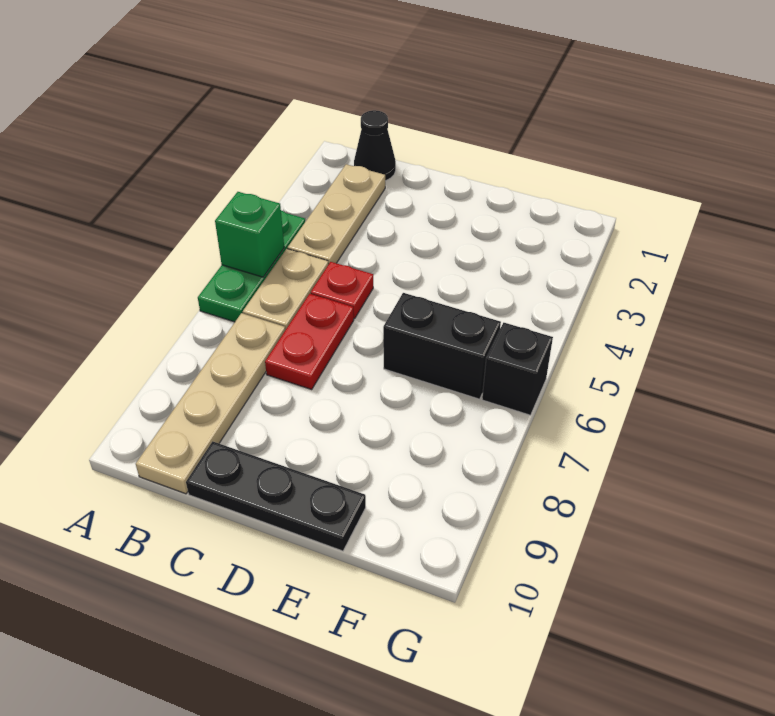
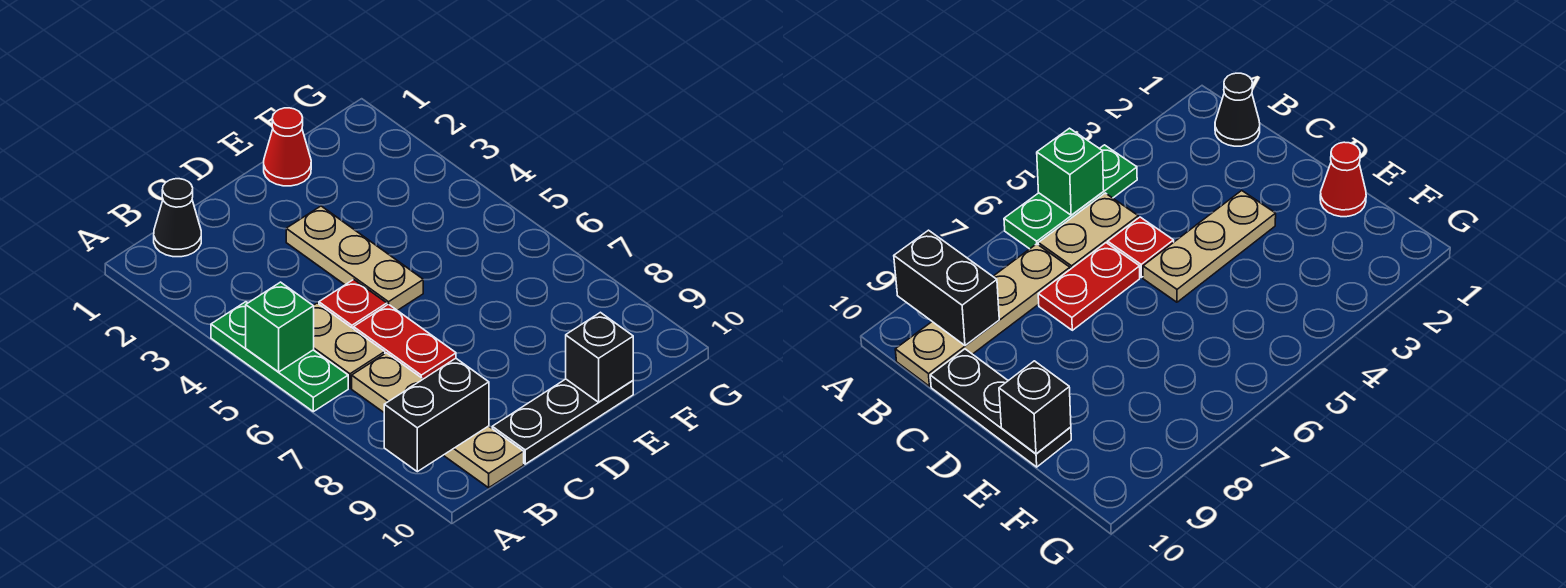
tan 1x3 plate [288,164,385,264] -> tan 1x3 plate moved to [286,206,423,310]
none -> red 1x1 cone [264,108,311,186]
black 1x2 brick [383,293,501,399] -> black 1x2 brick moved to [384,358,489,472]
black 1x1 brick [482,323,553,415] -> black 1x1 brick moved to [566,312,633,402]

